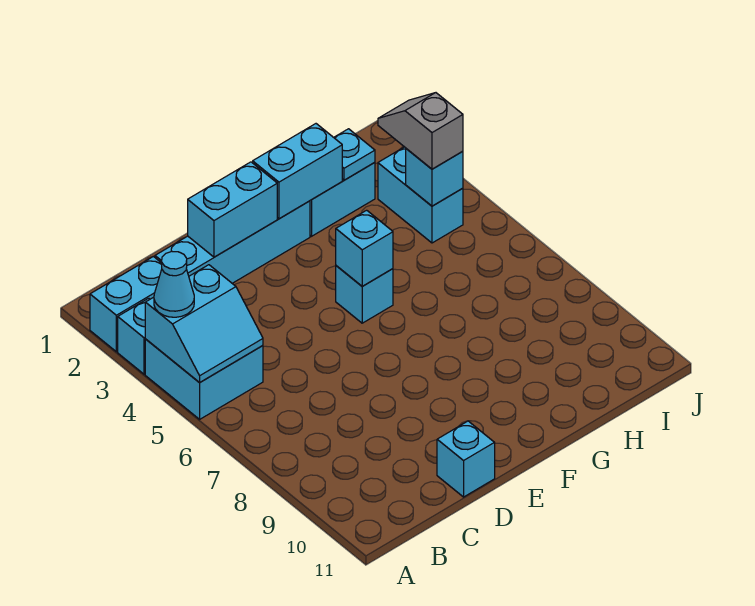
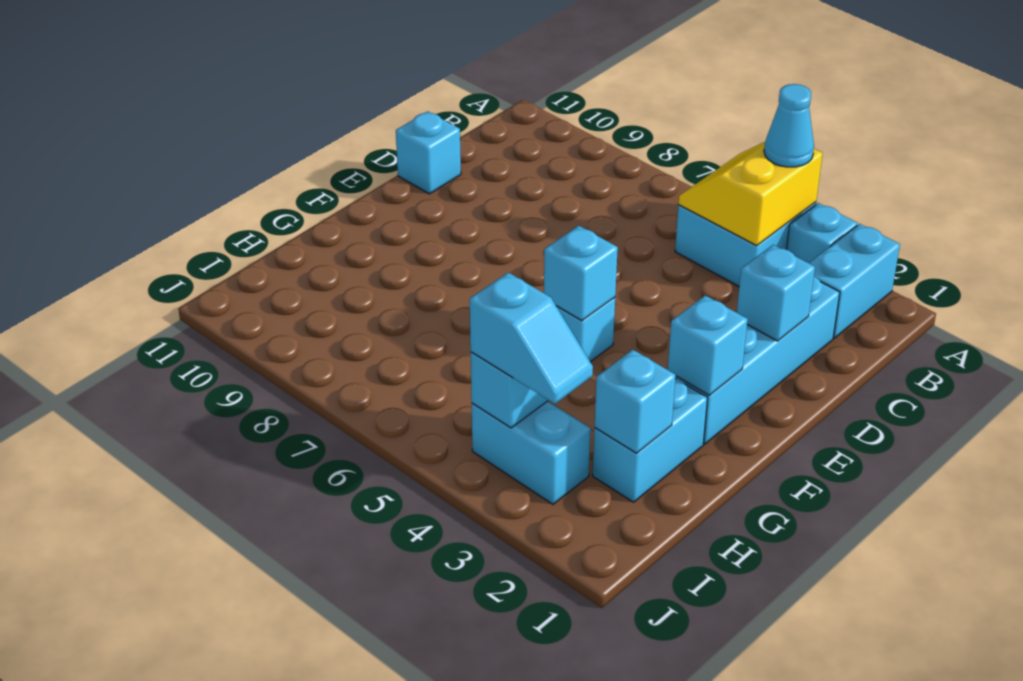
cyan 2x2 slope [145,265,263,383] -> yellow 2x2 slope [679,142,823,245]
cyan 1x2 brick [188,162,277,257] -> cyan 1x1 brick [737,245,815,341]
cyan 1x2 brick [253,124,342,219] -> cyan 1x1 brick [668,295,748,395]
cyan 1x1 plate [334,129,375,180] -> cyan 1x1 brick [595,350,676,453]
grey 1x2 slope [378,93,463,169] -> cyan 1x2 slope [470,272,593,404]

